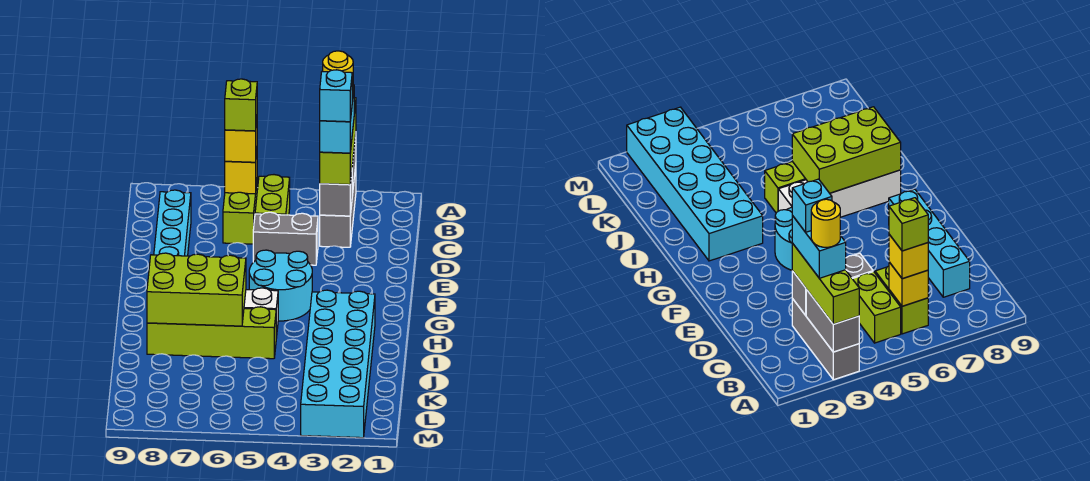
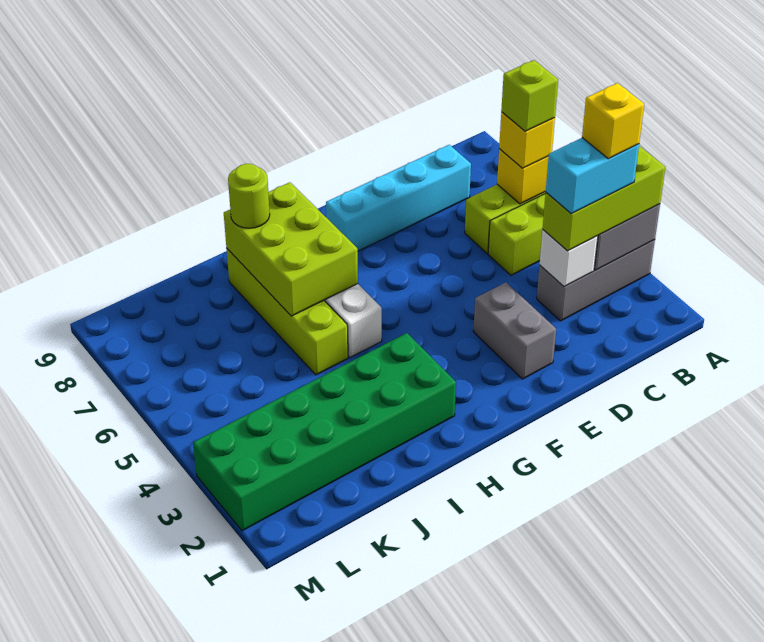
yellow 1x1 round brick [323,51,353,95] -> yellow 1x1 brick [582,83,644,159]
grey 1x1 brick [320,174,352,216] -> white 1x1 brick [540,230,598,287]
cyan 1x1 brick [320,70,352,122] -> none
grey 1x2 brick [253,212,318,265] -> grey 1x2 brick moved to [473,282,556,379]
cyan 2x2 round brick [249,250,312,321] -> none
cyan 2x6 brick [301,290,375,438] -> green 2x6 brick [193,333,456,531]
none -> lime 1x1 round brick [228,164,270,228]

